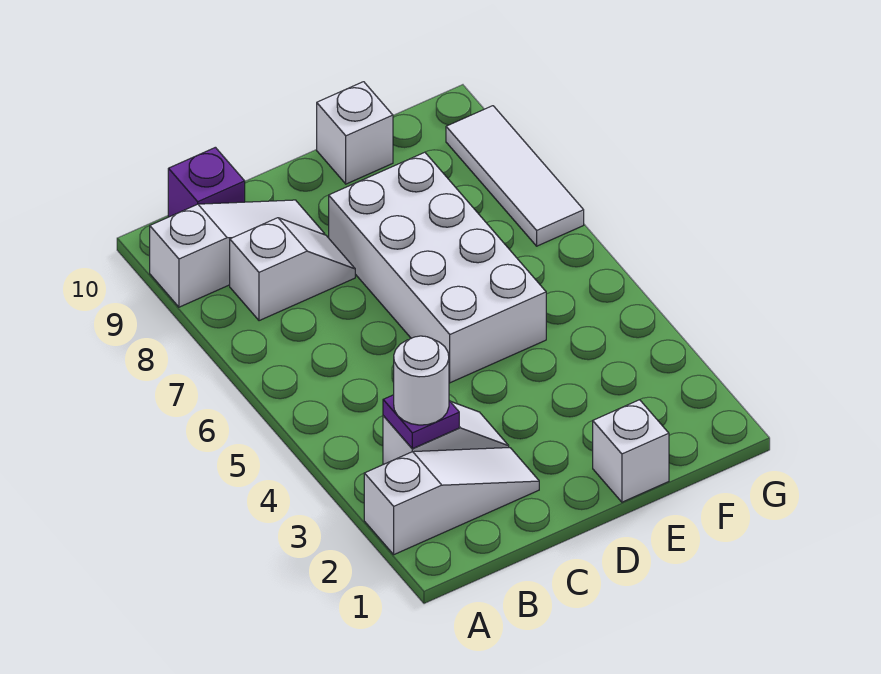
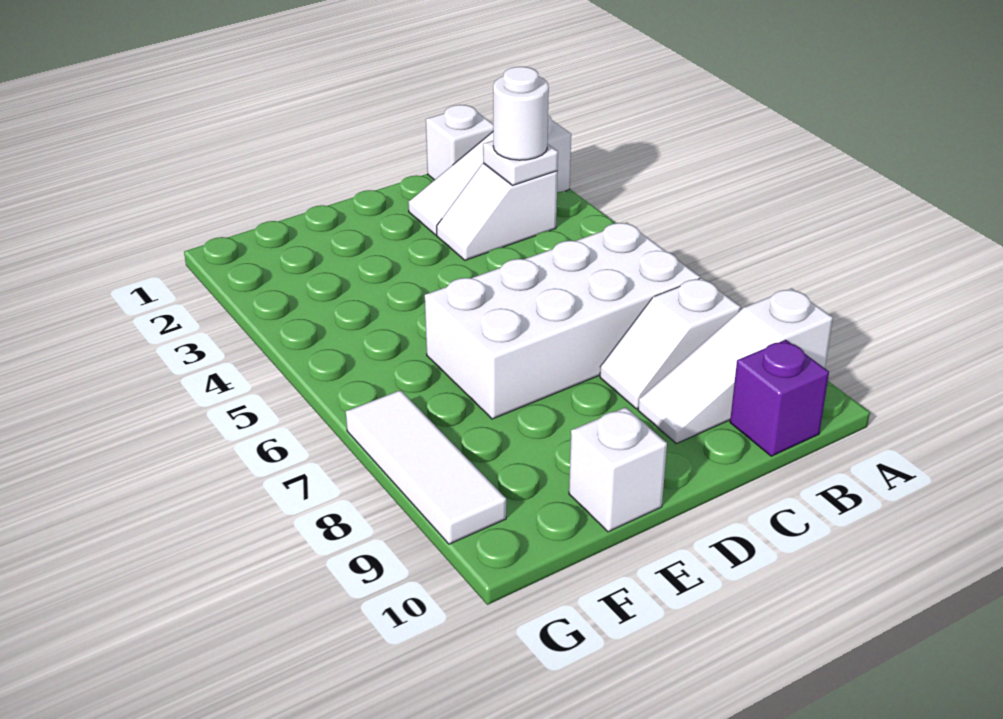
purple 1x1 plate [383,395,459,449] -> white 1x1 plate [483,141,558,185]
white 2x4 brick [329,152,546,383] -> white 2x4 brick turned to [425,223,700,419]
white 1x1 brick [593,400,669,502] -> white 1x1 brick moved to [426,105,493,180]

